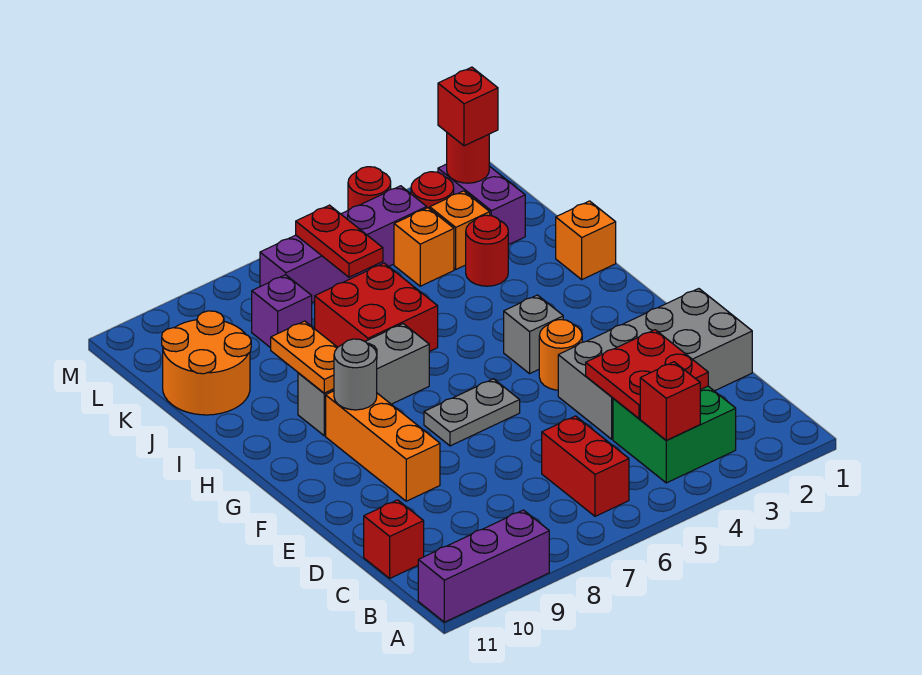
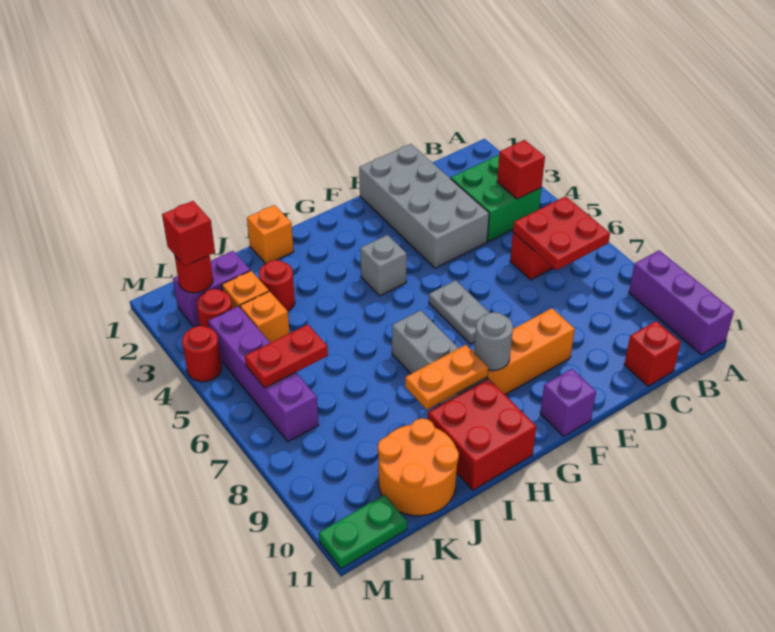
red 2x2 plate [586,330,708,418] -> red 2x2 plate moved to [513,196,610,270]
orange 1x1 round brick [539,320,582,390] -> none
red 2x2 brick [315,263,438,352] -> red 2x2 brick moved to [428,378,536,490]
purple 1x1 brick [252,275,312,348] -> purple 1x1 brick moved to [540,369,596,436]
none -> green 1x2 plate [319,495,407,569]

